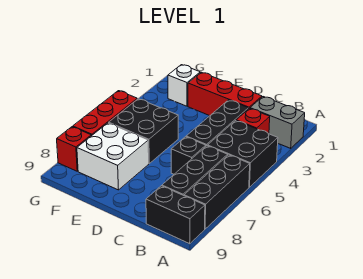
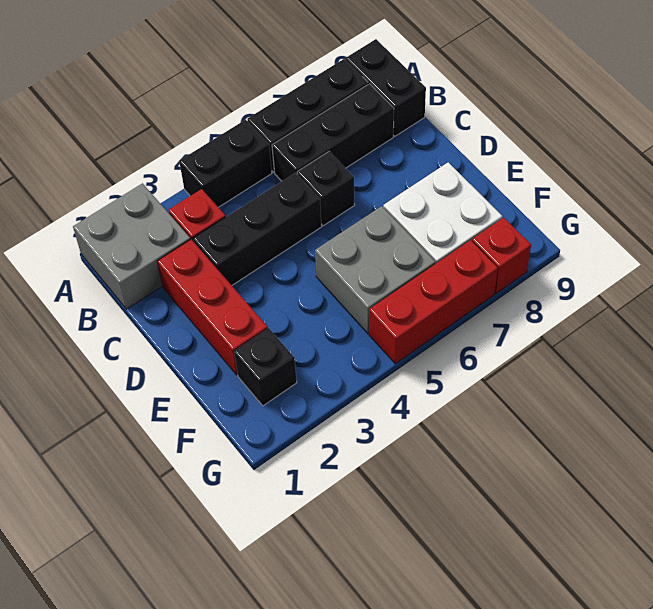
grey 1x2 brick [250,97,305,148] -> grey 2x2 brick [73,183,190,309]
black 2x2 brick [208,121,278,187] -> black 1x2 brick [179,120,272,207]
black 2x2 brick [109,99,178,163] -> grey 2x2 brick [315,206,435,334]
white 1x1 brick [168,65,200,106] -> black 1x1 brick [234,328,297,406]

